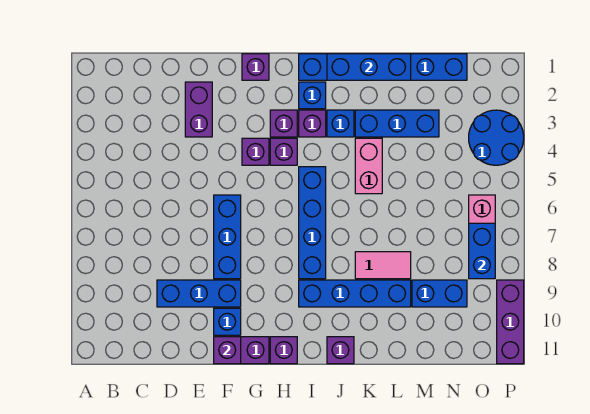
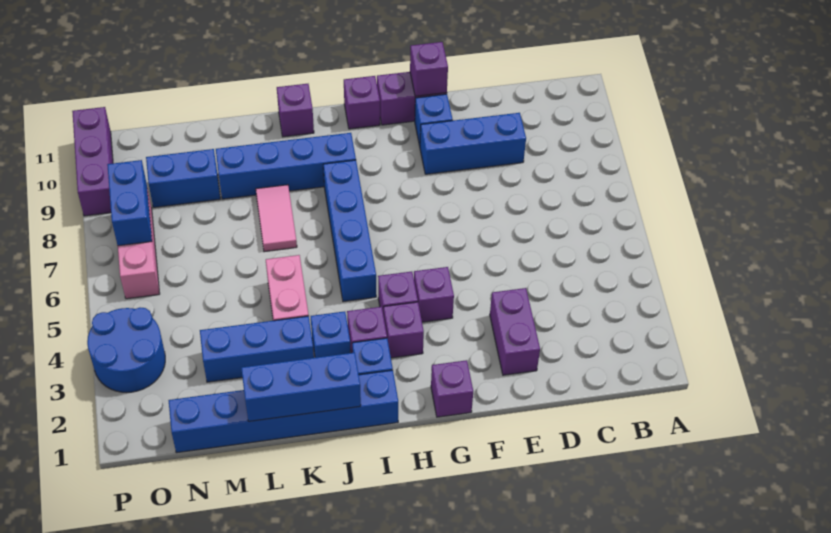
blue 1x3 brick [214,195,241,279] -> none
pink 1x2 tile [355,252,411,279] -> pink 1x2 tile turned to [256,185,297,252]

